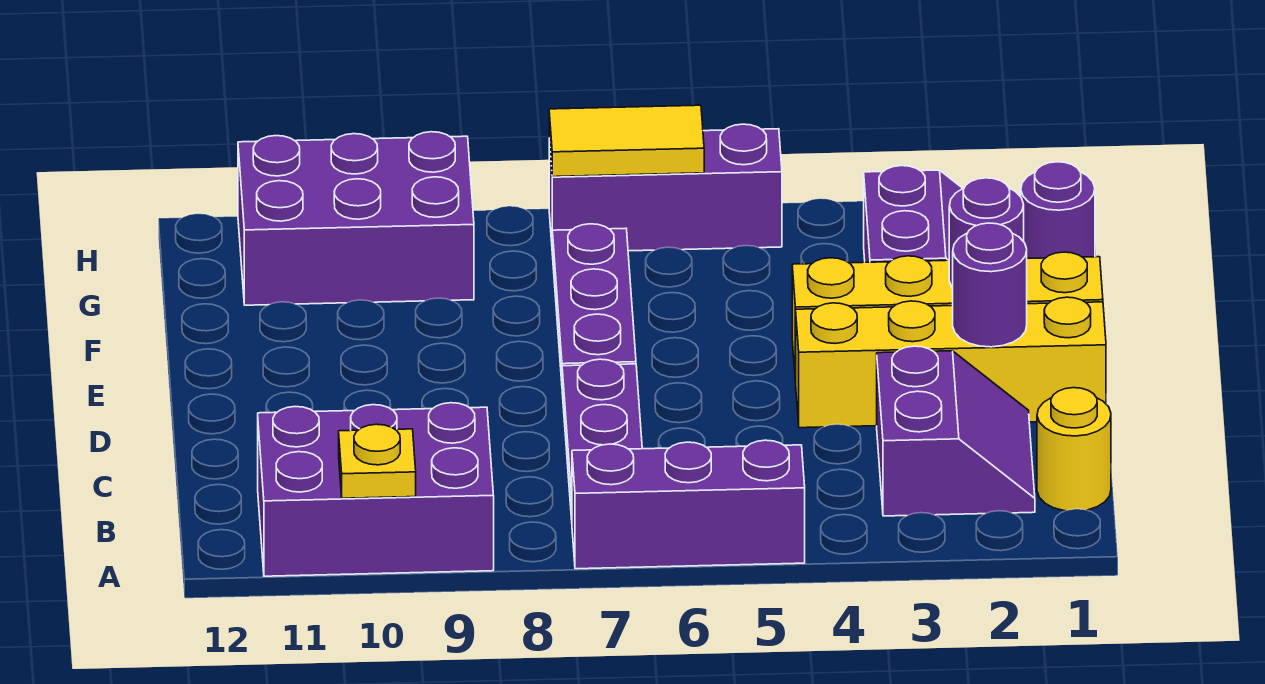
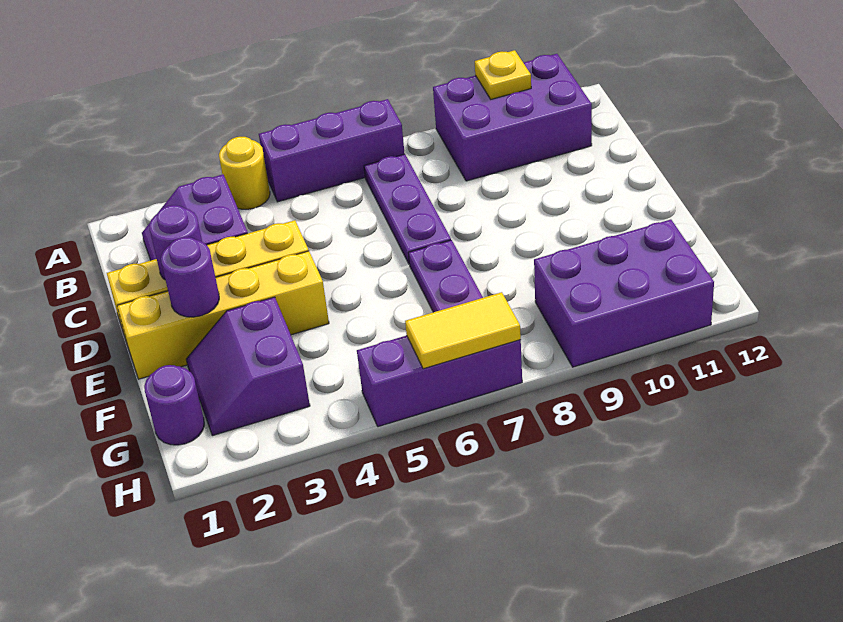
yellow 1x1 round brick [1037,388,1111,511] -> yellow 1x1 round brick moved to [219,137,270,209]

